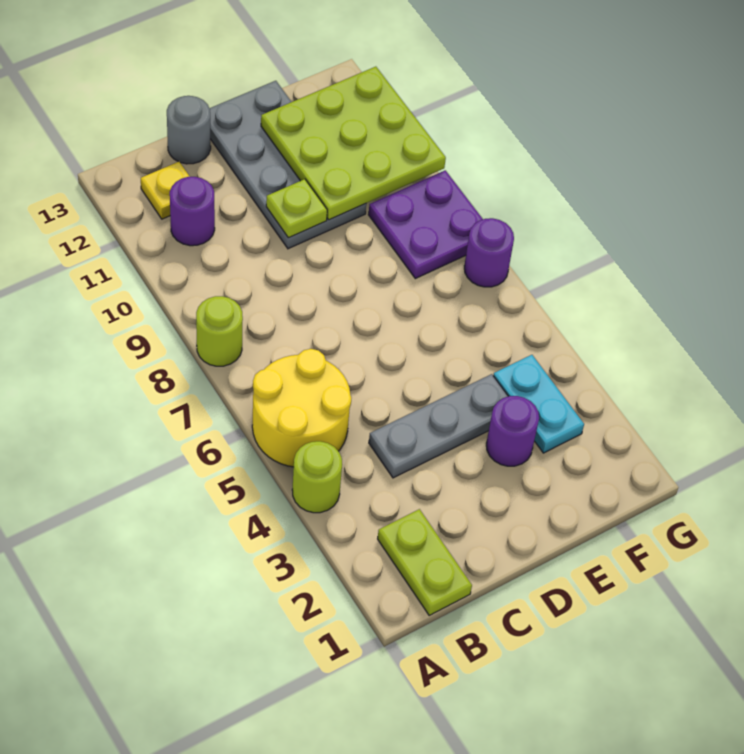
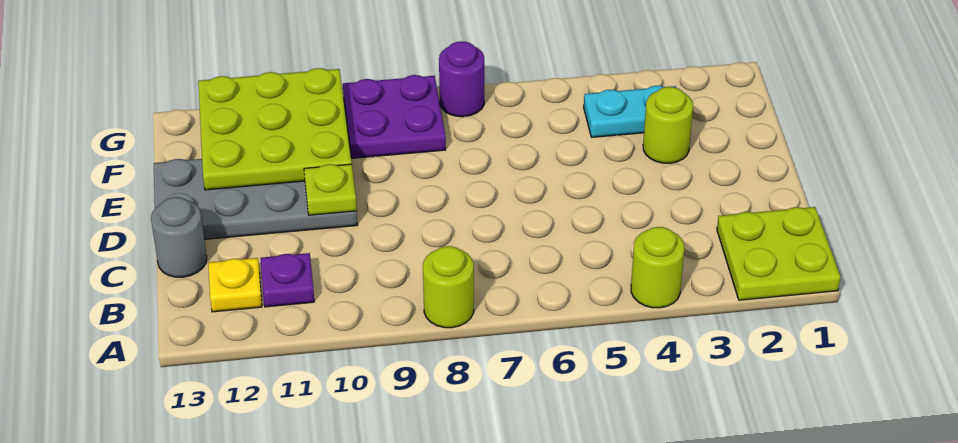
yellow 2x2 round brick [252,349,351,467] -> none
lime 1x2 plate [378,509,472,615] -> lime 2x2 plate [717,207,841,300]
purple 1x1 round brick [170,177,215,246] -> purple 1x1 plate [261,253,314,307]
grey 1x3 plate [369,374,508,478] -> none
purple 1x1 round brick [486,396,539,466] -> lime 1x1 round brick [643,87,693,163]

